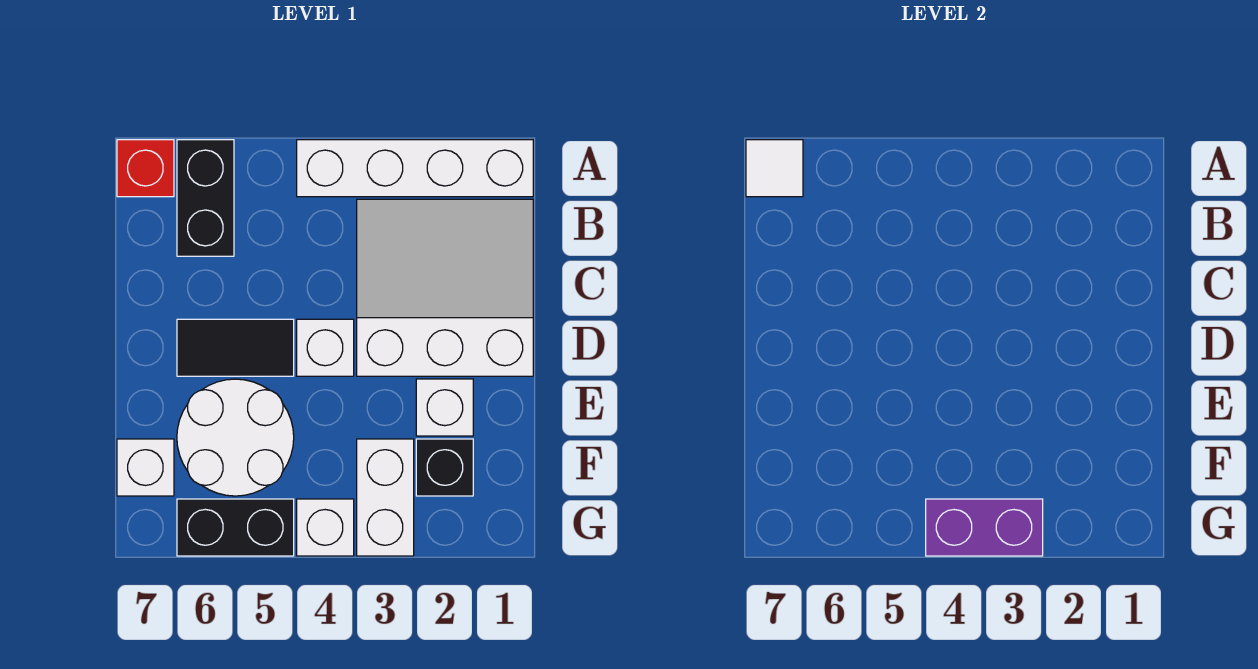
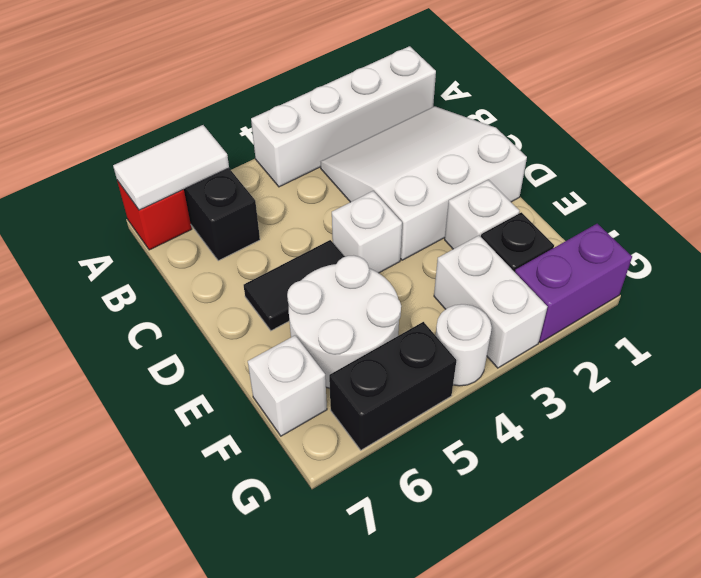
white 1x1 tile [746,140,803,197] -> white 1x2 tile [113,125,229,210]
purple 1x2 brick [926,499,1043,556] -> purple 1x2 brick moved to [515,224,632,342]
white 1x1 brick [297,499,354,556] -> white 1x1 round brick [436,304,492,386]

